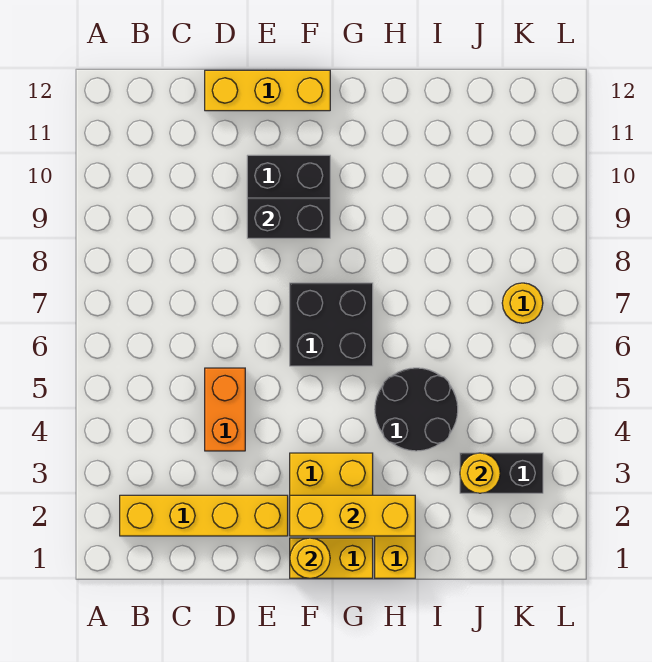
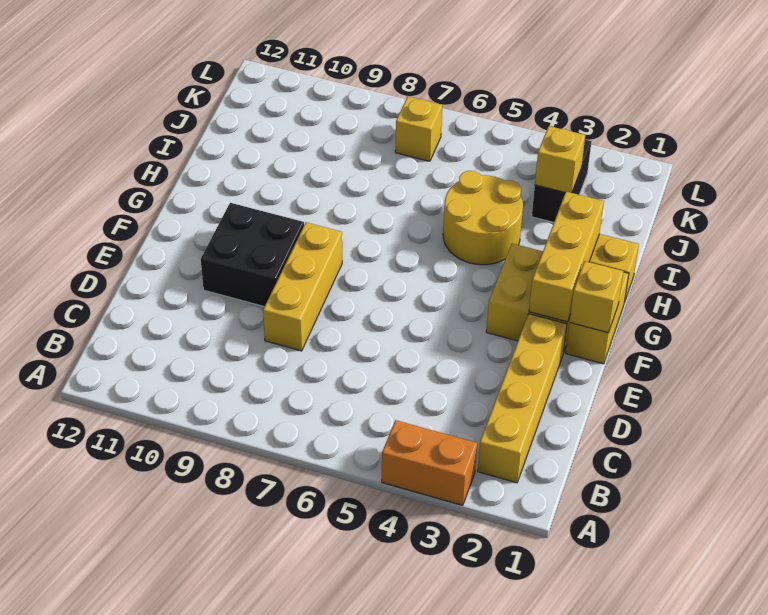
orange 1x2 brick [205,368,245,451] -> orange 1x2 brick moved to [382,420,477,505]
yellow 1x3 brick [205,70,330,111] -> yellow 1x3 brick moved to [263,222,342,351]
black 1x2 brick [247,198,330,238] -> none
yellow 1x1 round brick [290,538,330,578] -> yellow 1x1 brick [570,261,624,333]
black 2x2 brick [290,283,373,366] -> none
black 2x2 round brick [375,368,458,451] -> yellow 2x2 round brick [443,171,523,265]
yellow 1x1 round brick [460,453,500,493] -> yellow 1x1 brick [535,126,585,193]
yellow 1x1 round brick [502,283,543,323] -> yellow 1x1 brick [395,96,442,161]

